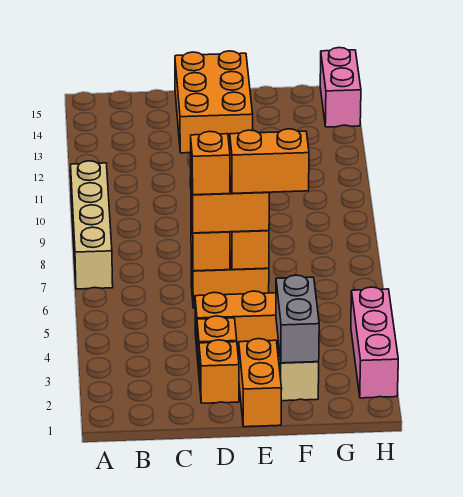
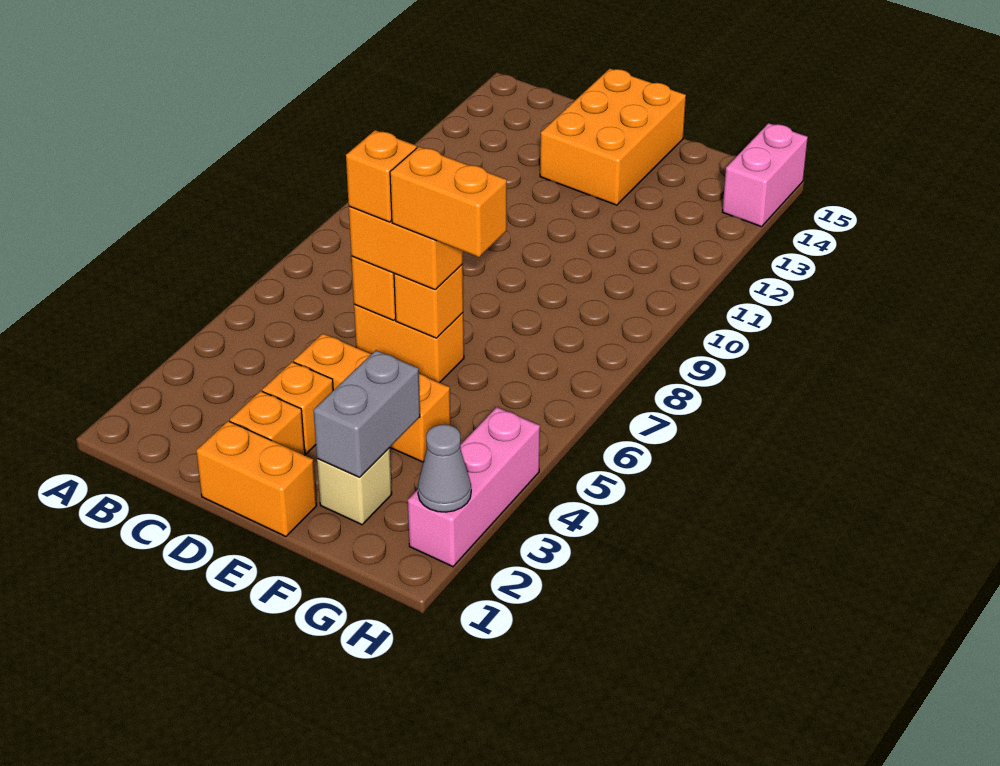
tan 1x4 brick [71,161,113,289] -> none
orange 1x2 brick [239,339,282,427] -> orange 1x2 brick turned to [196,421,317,536]
none -> grey 1x1 cone [418,424,471,512]

